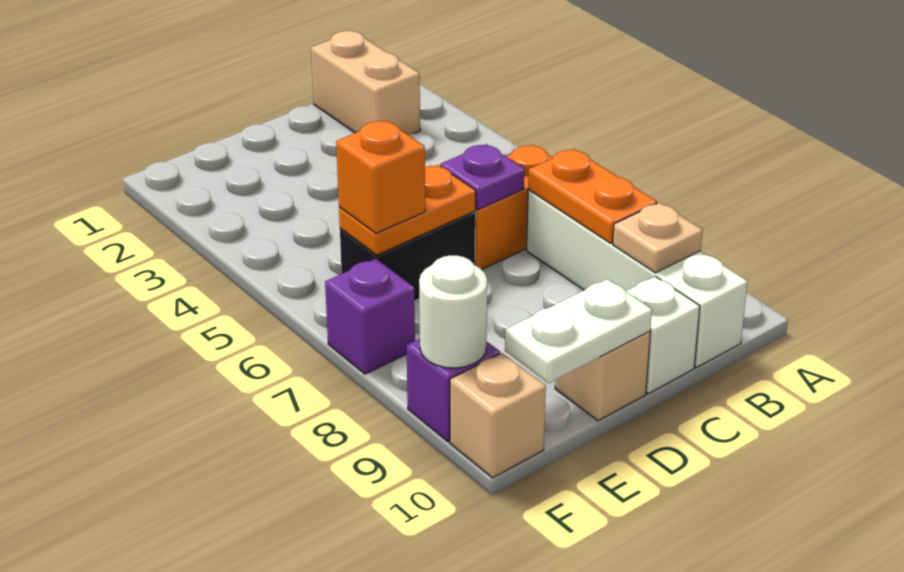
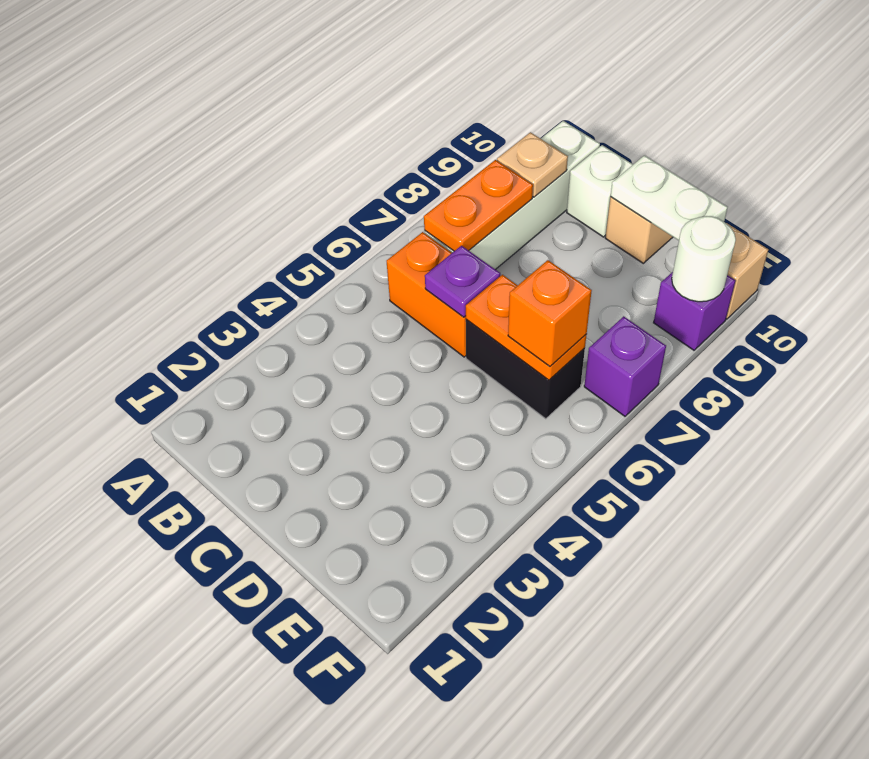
tan 1x2 brick [311,31,420,135] -> none

